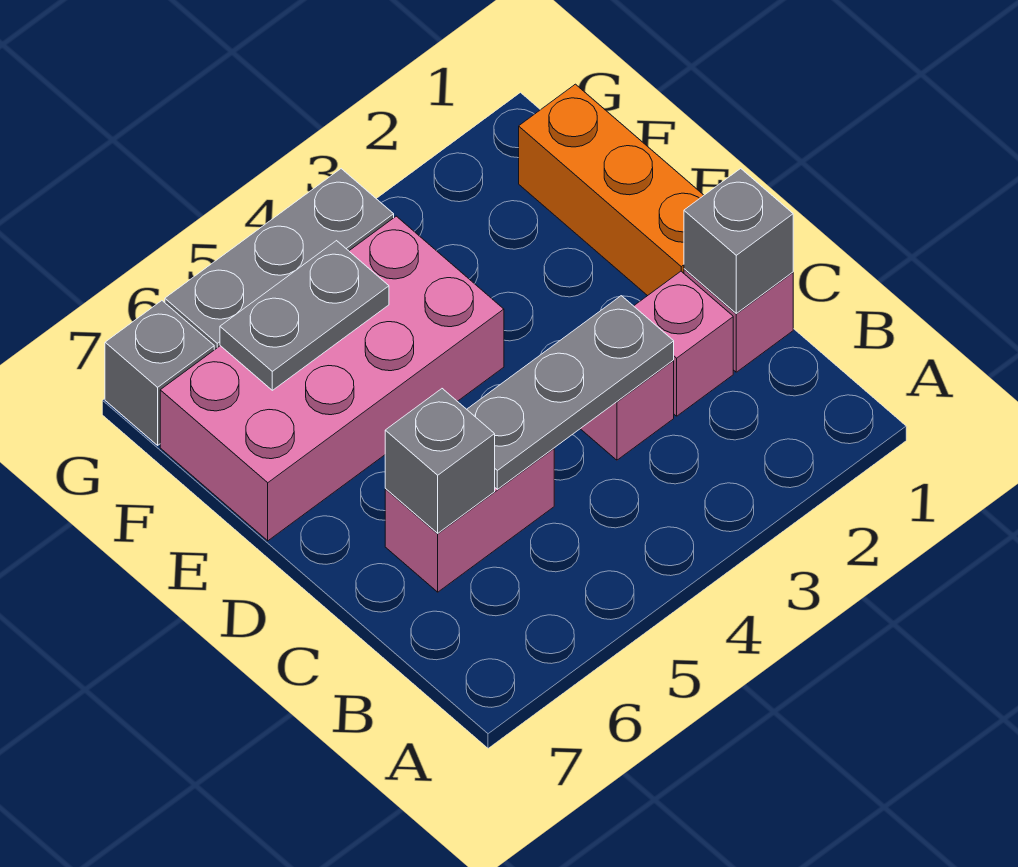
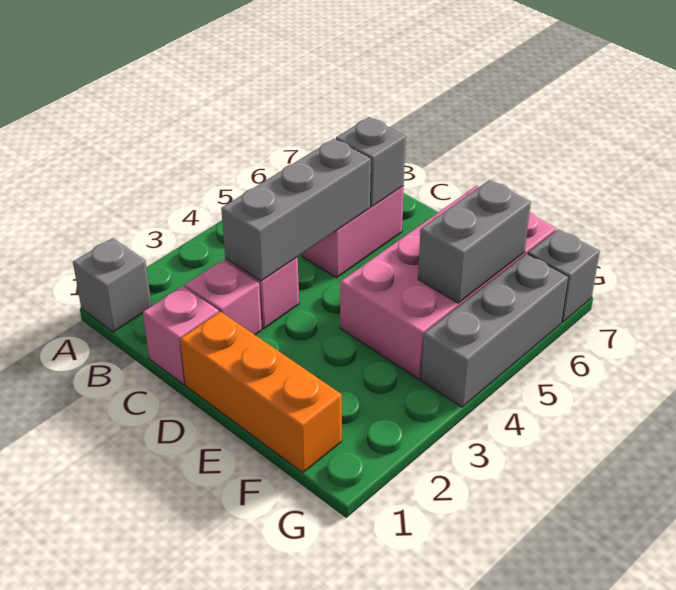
grey 1x1 brick [684,169,793,313] -> grey 1x1 brick moved to [73,238,151,332]
grey 1x3 plate [467,296,674,489] -> grey 1x3 brick [221,139,371,281]
grey 1x2 plate [220,241,389,390] -> grey 1x2 brick [418,180,531,303]

